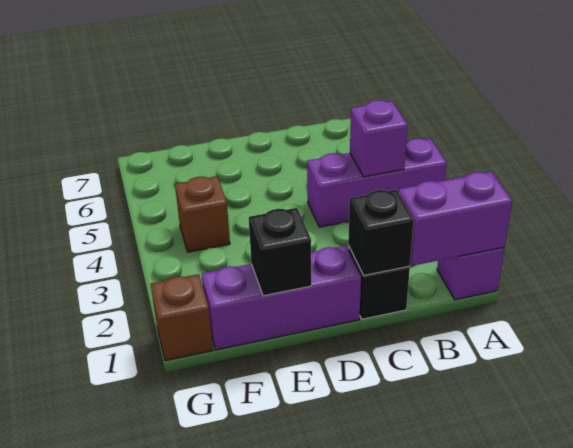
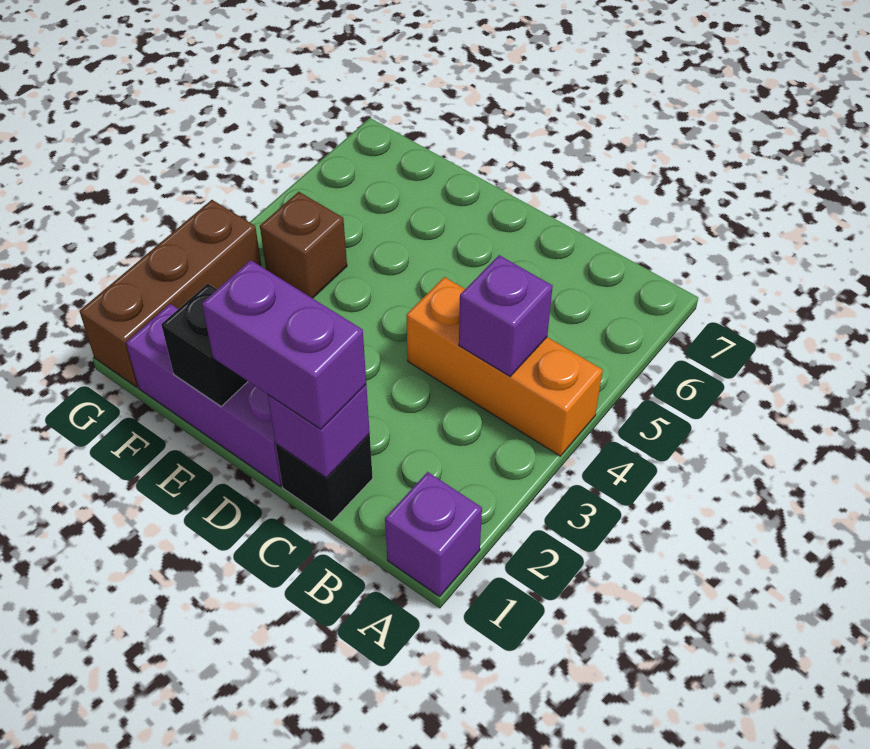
purple 1x2 brick [398,172,512,266] -> purple 1x2 brick moved to [202,260,366,429]
purple 1x3 brick [307,138,447,227] -> orange 1x3 brick [406,277,603,456]
black 1x1 brick [348,190,414,276] -> purple 1x1 brick [268,385,370,478]
brown 1x1 brick [151,274,213,361] -> brown 1x3 brick [79,200,261,387]

